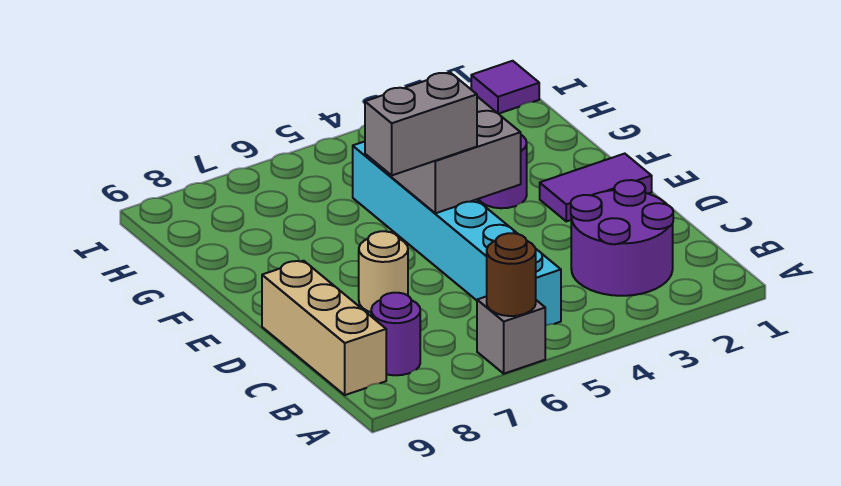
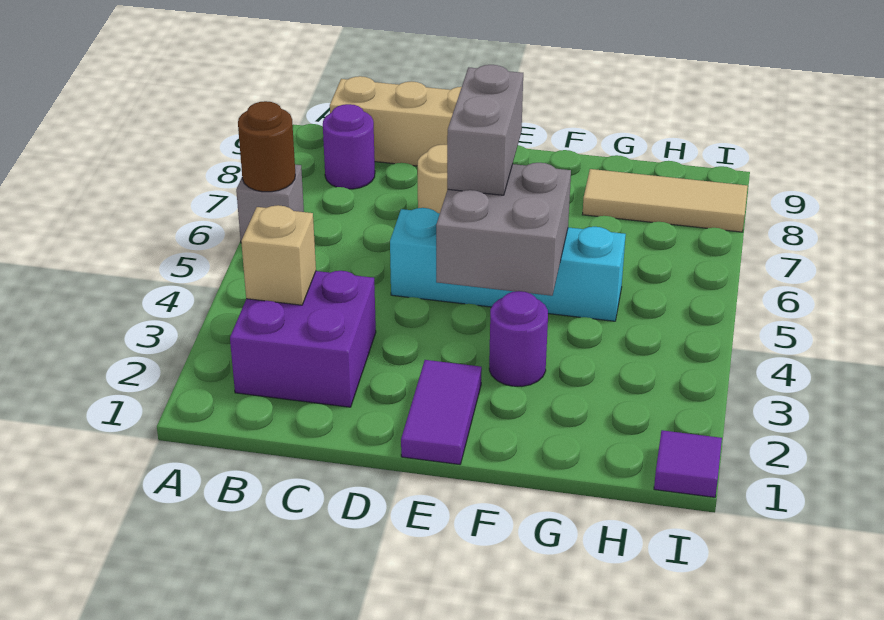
purple 2x2 round brick [571,180,673,296] -> purple 2x2 brick [230,271,376,407]
none -> tan 1x1 brick [241,205,316,305]
cyan 1x6 brick [353,142,561,326] -> cyan 1x4 brick [390,208,626,321]
none -> tan 1x3 tile [582,169,748,232]

